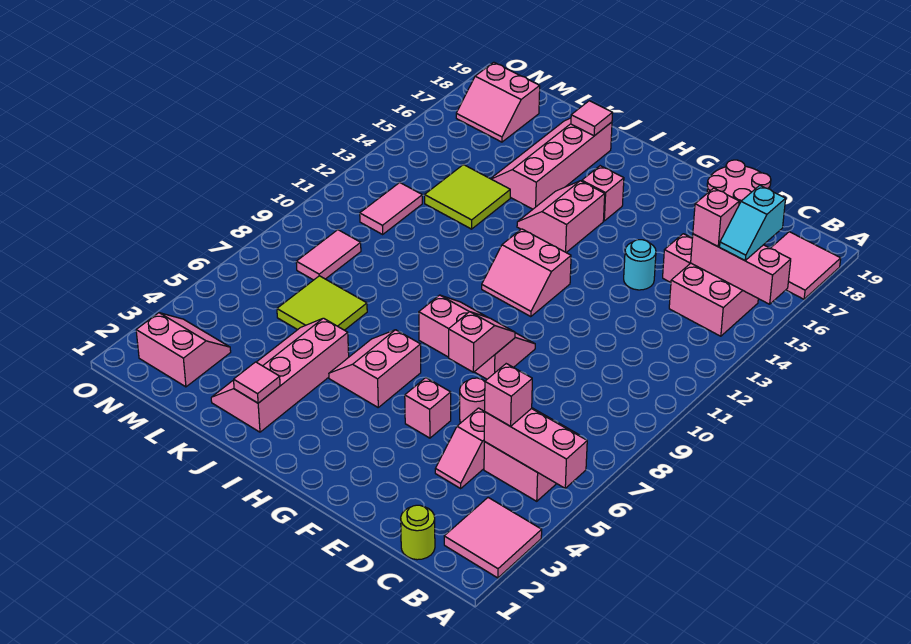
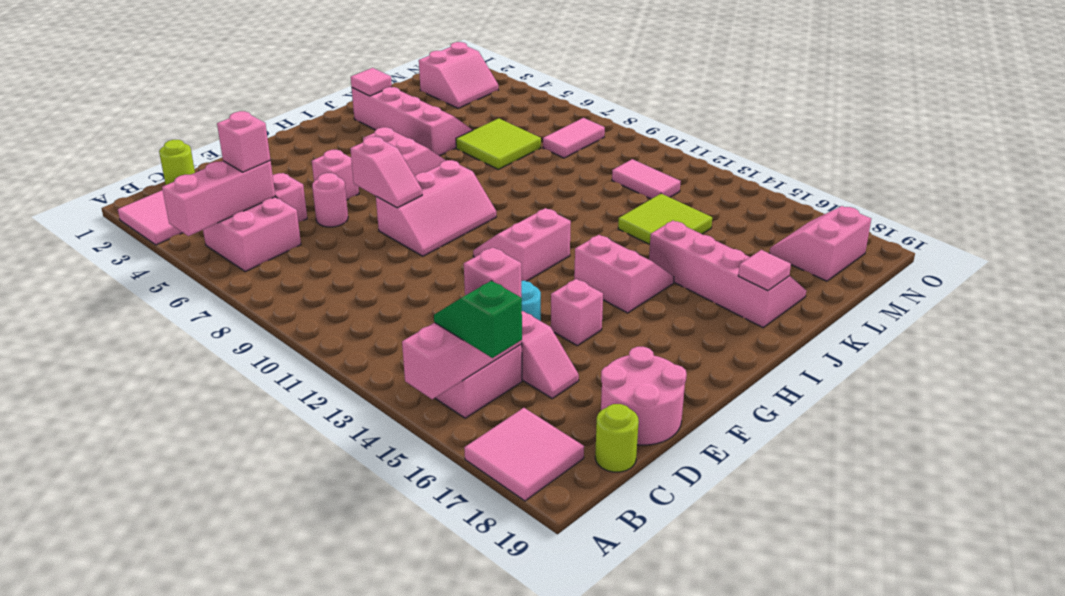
cyan 1x2 slope [720,185,786,260] -> green 1x2 slope [434,281,522,358]
none -> lime 1x1 round brick [595,404,639,472]
pink 1x1 brick [582,166,624,221] -> pink 1x1 brick moved to [551,279,603,346]
pink 1x2 tile [296,230,361,280] -> pink 1x2 tile turned to [543,118,605,158]

